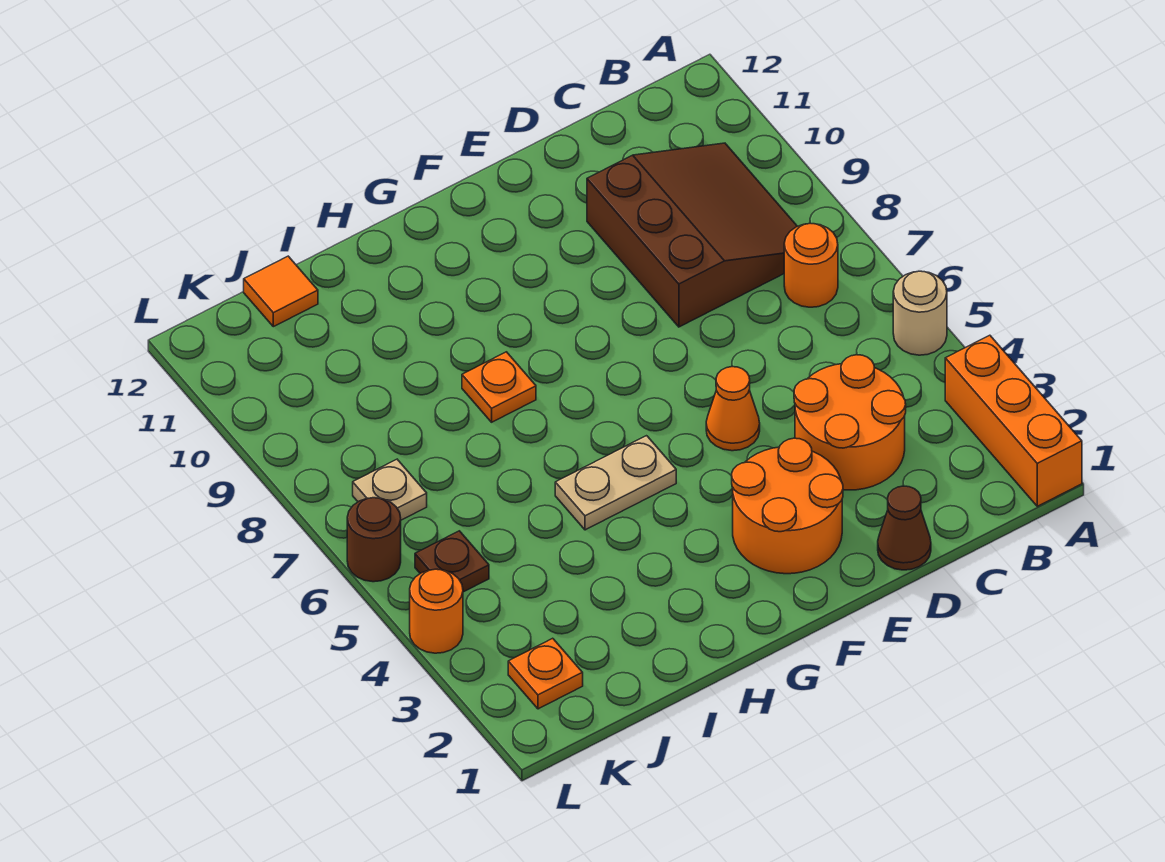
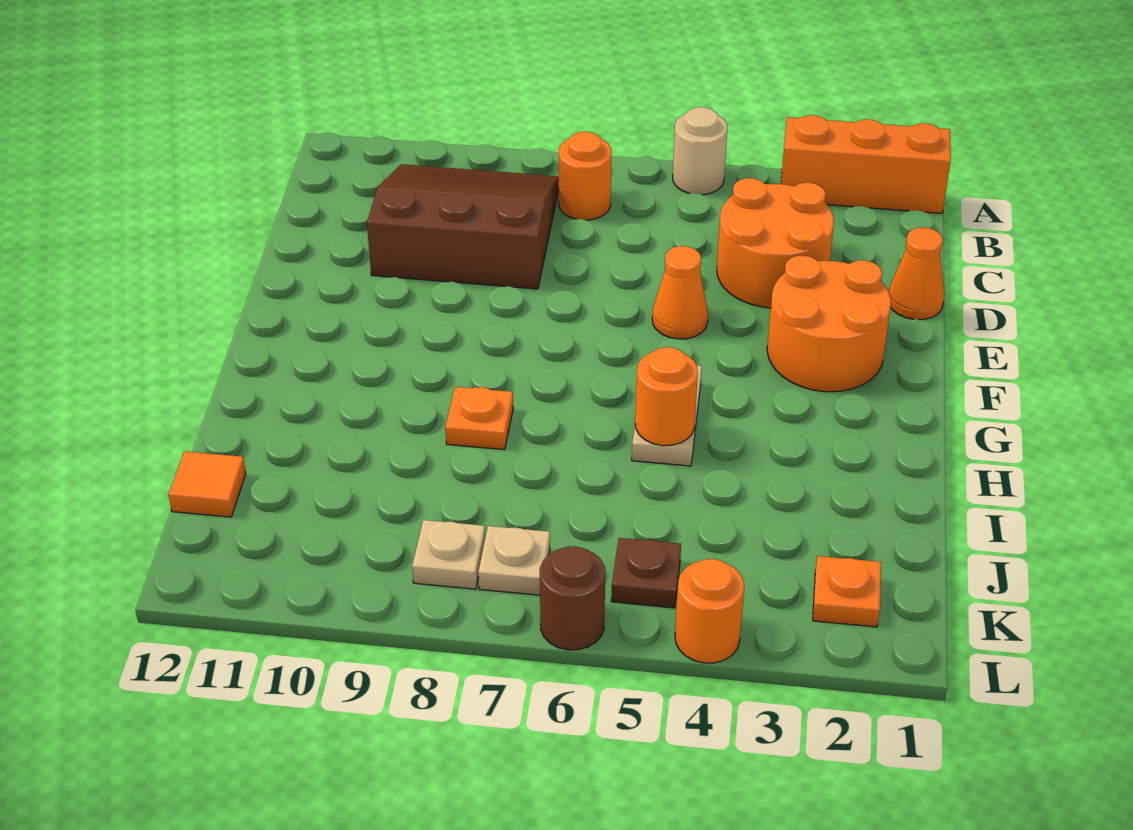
brown 1x1 cone [878,486,931,570] -> orange 1x1 cone [889,227,944,320]
none -> orange 1x1 round brick [635,347,698,446]
none -> tan 1x1 plate [412,520,485,589]

